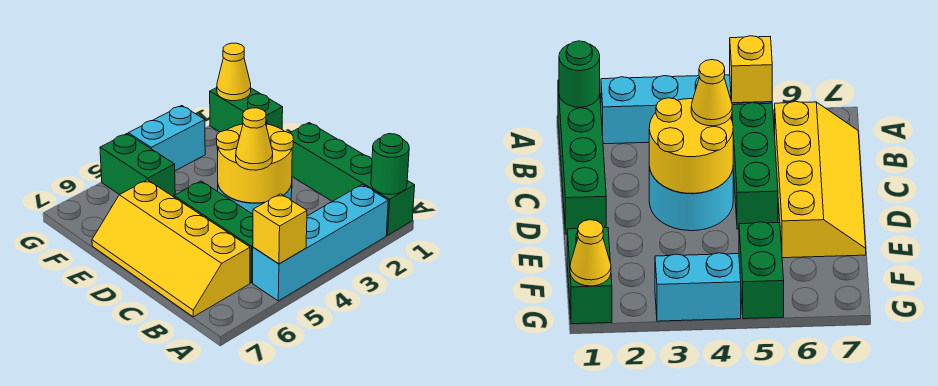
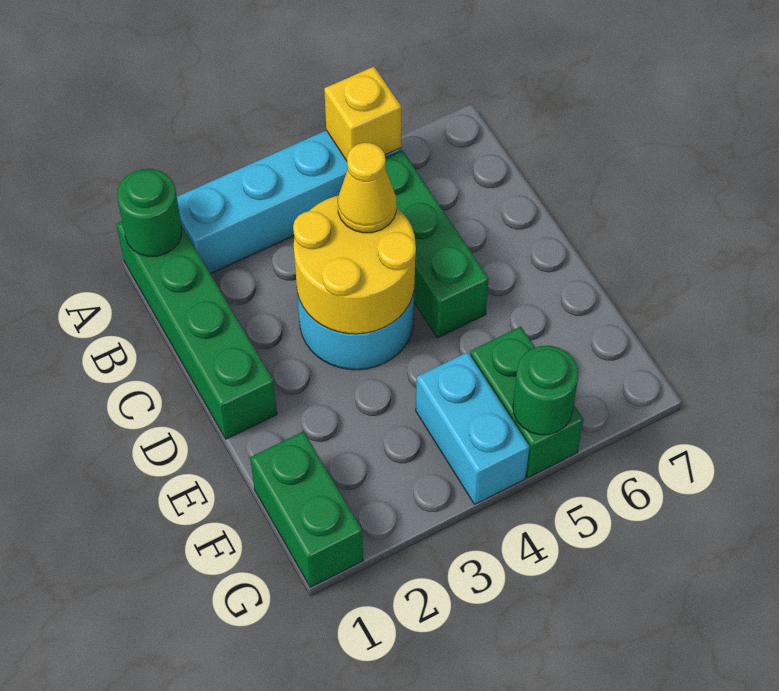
yellow 2x4 slope [92,180,250,317] -> none
yellow 1x1 cone [217,43,251,101] -> none
cyan 1x2 brick [128,106,205,171] -> cyan 1x2 brick turned to [416,352,529,504]
none -> green 1x1 round brick [513,346,578,435]

